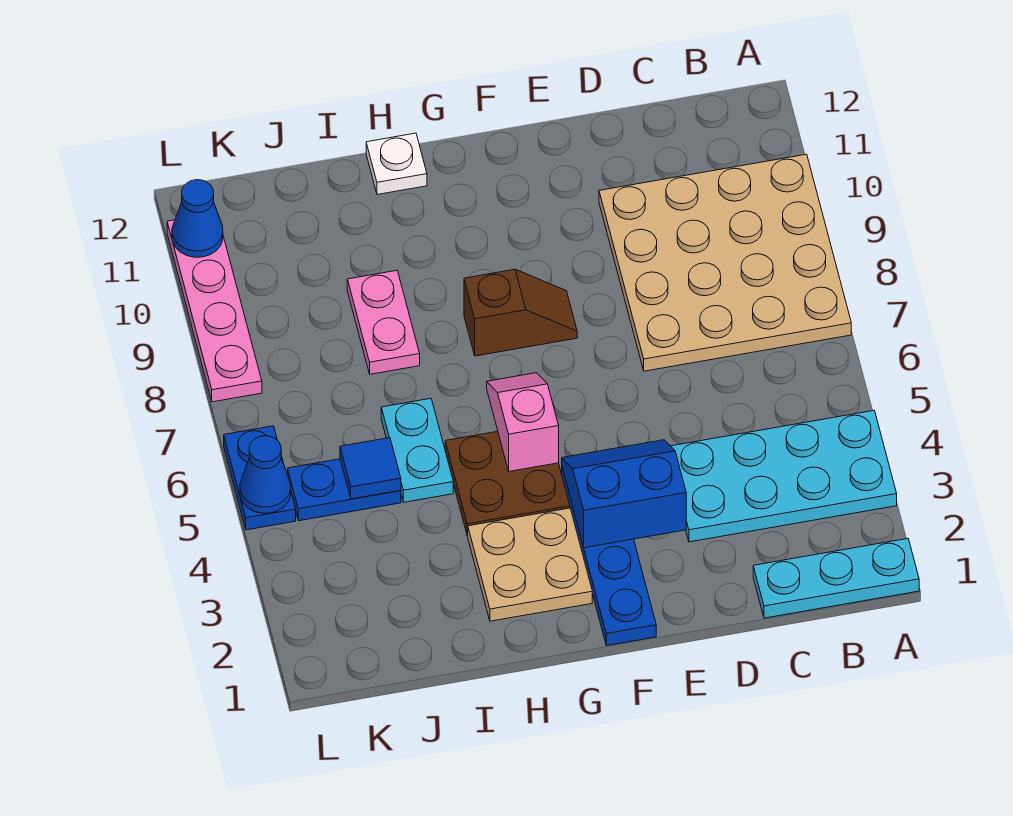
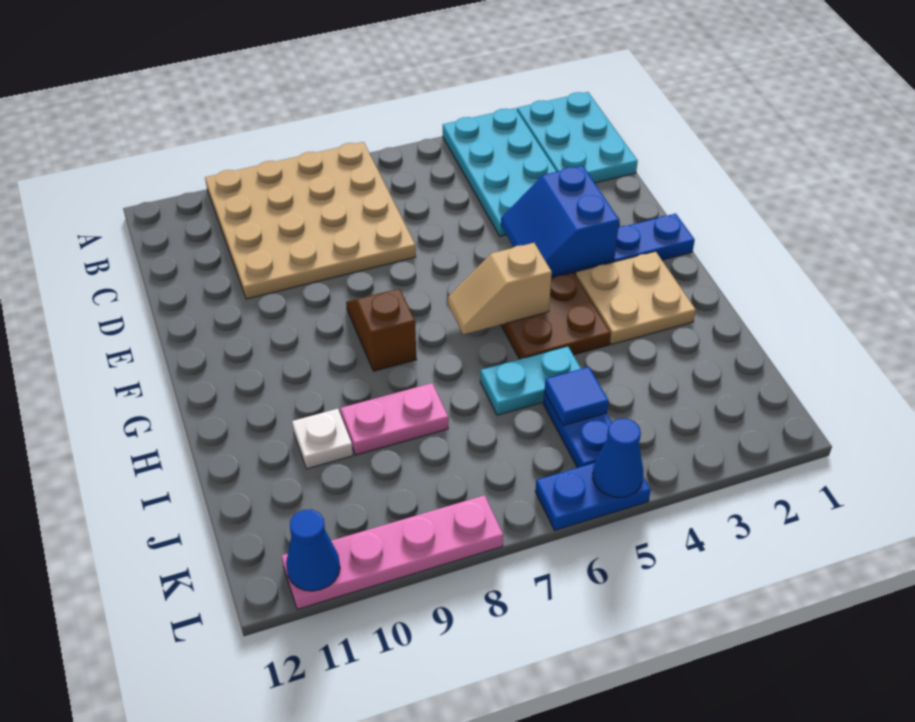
cyan 1x3 plate [753,539,919,618] -> cyan 2x3 plate [517,92,638,183]
pink 1x2 slope [487,373,559,471] -> tan 1x2 slope [448,243,552,334]
white 1x1 plate [366,133,427,195] -> white 1x1 plate moved to [292,409,353,469]

